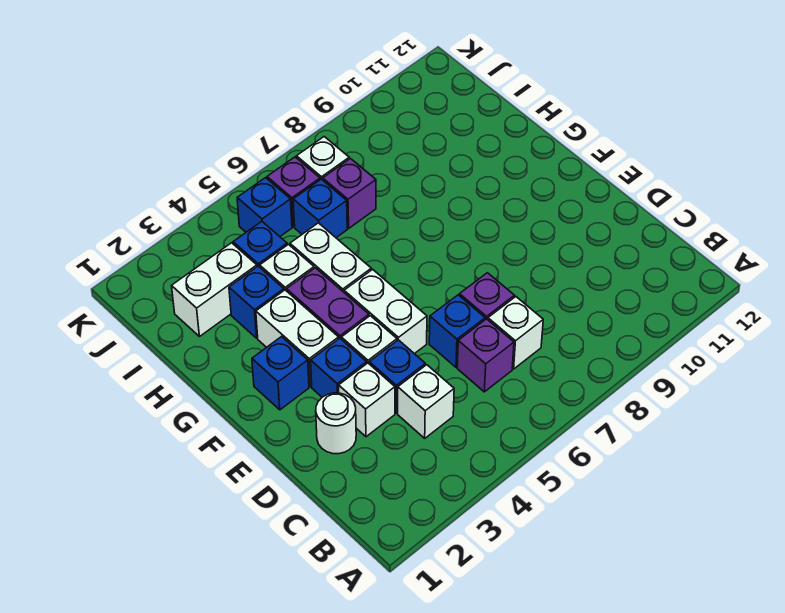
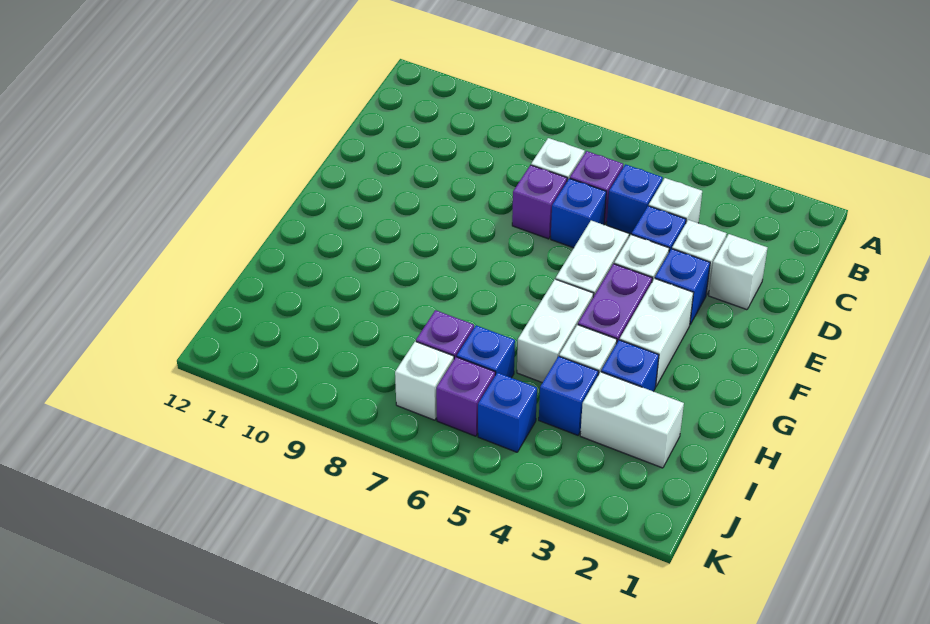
white 1x1 round brick [316,393,356,454] -> white 1x1 brick [709,234,768,310]
blue 1x1 brick [252,337,309,410] -> blue 1x1 brick moved to [607,164,663,234]

